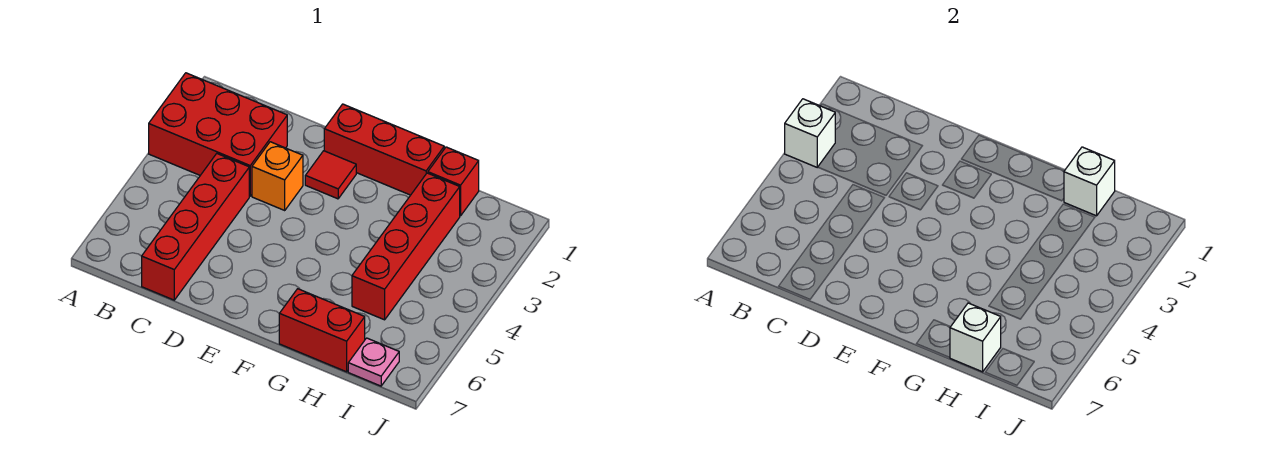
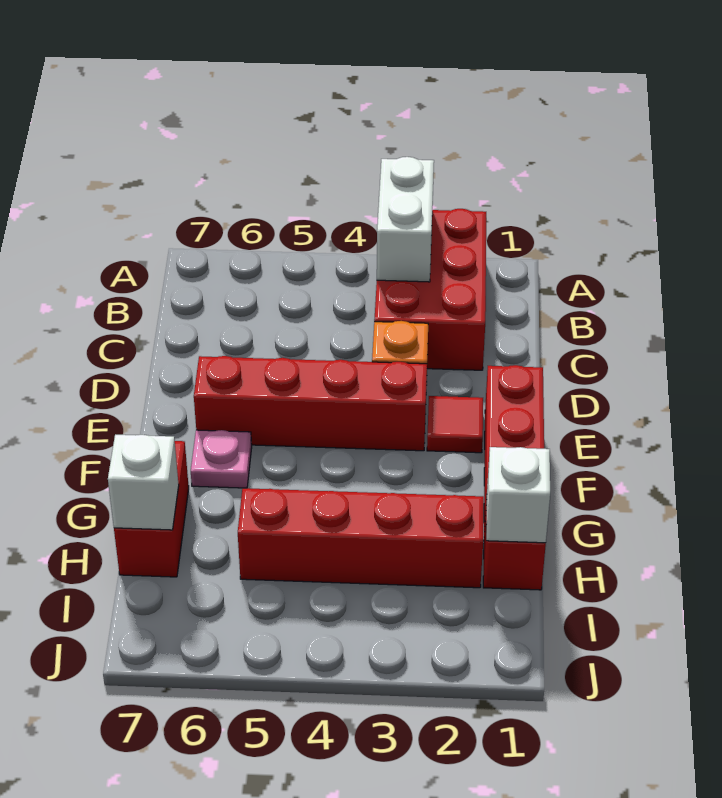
white 1x1 brick [785,99,835,167] -> white 1x2 brick [377,157,434,282]
red 1x4 brick [142,154,249,300] -> red 1x4 brick moved to [194,356,427,451]
pink 1x1 plate [348,338,399,386] -> pink 1x1 plate moved to [191,430,252,488]

